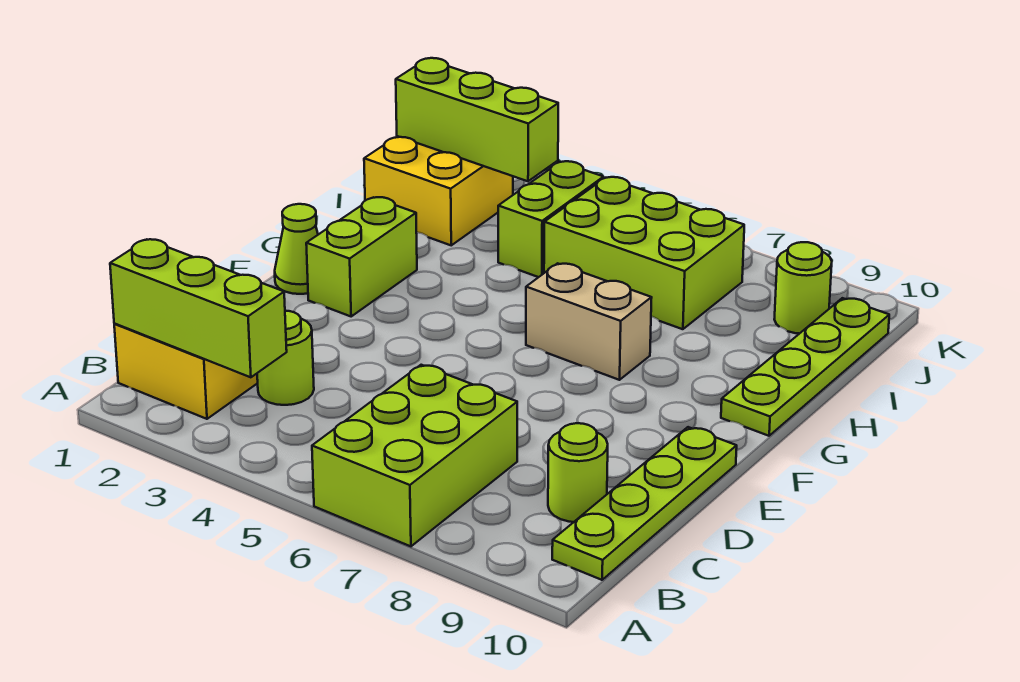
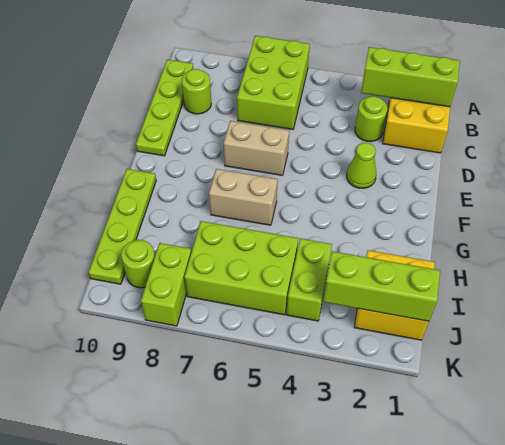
none -> tan 1x2 brick [224,121,289,175]
lime 1x1 cone [275,204,318,294] -> lime 1x1 cone moved to [347,143,376,188]
lime 1x2 brick [306,197,417,316] -> lime 1x2 brick moved to [141,243,191,326]

